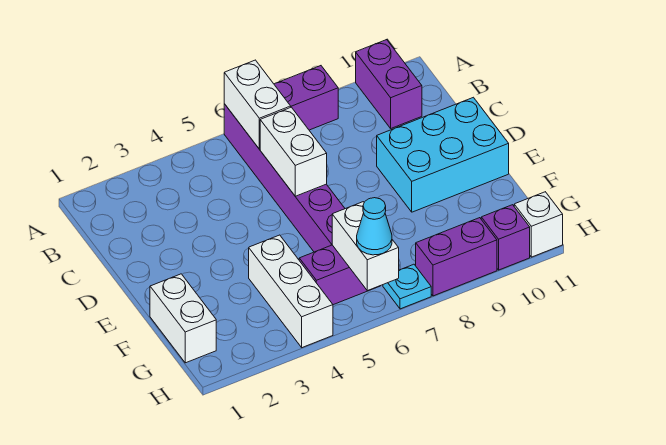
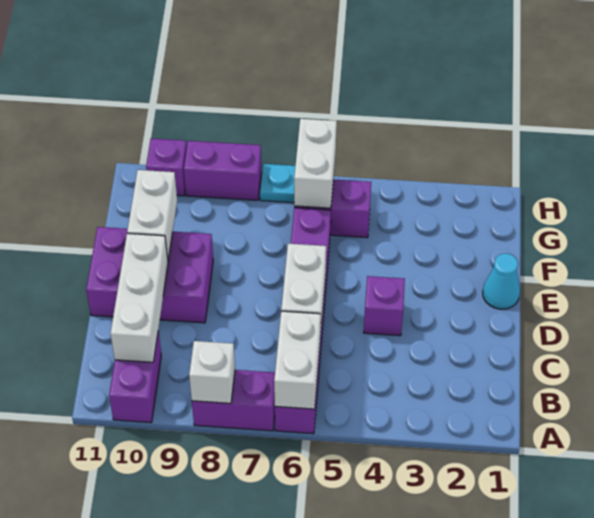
none -> purple 1x1 brick [364,276,405,336]
cyan 2x3 brick [377,97,509,212] -> purple 2x3 brick [86,227,213,323]
white 1x2 brick [150,274,216,363] -> white 1x2 brick moved to [127,170,177,260]
white 1x3 brick [249,235,333,348] -> white 1x3 brick moved to [110,233,168,362]
cyan 1x1 cone [357,198,392,255] -> cyan 1x1 cone moved to [483,253,520,309]
white 1x1 brick [514,192,563,257] -> white 1x1 brick moved to [189,341,235,403]

